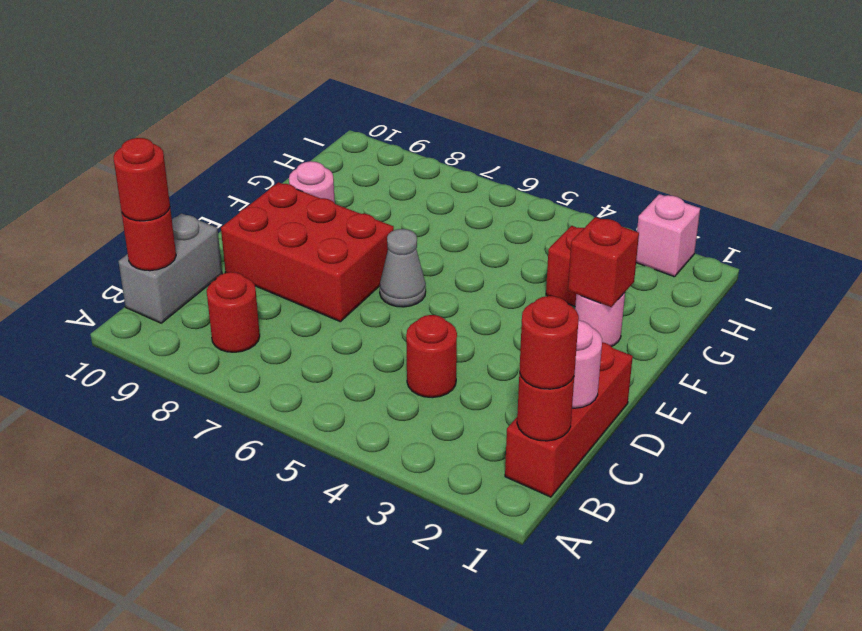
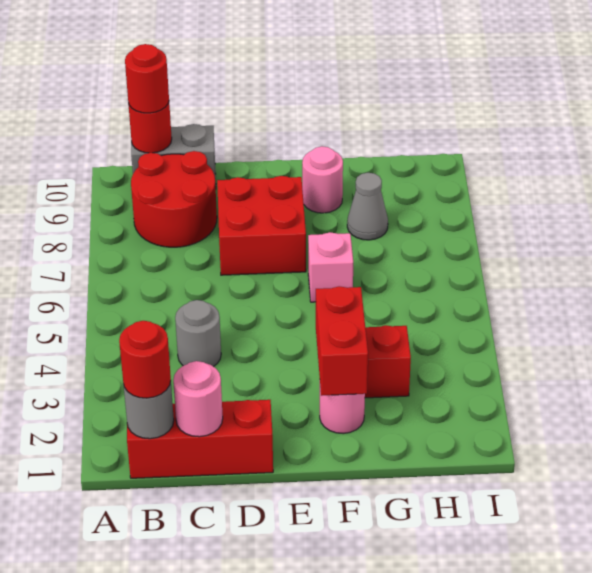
red 1x1 round brick [517,373,574,441] -> grey 1x1 round brick [124,382,174,439]
red 1x1 round brick [207,272,260,352] -> red 2x2 round brick [131,151,217,247]
red 1x1 round brick [406,315,457,398] -> grey 1x1 round brick [175,300,221,367]
red 2x3 brick [221,182,394,322] -> red 2x2 brick [217,176,306,275]
grey 1x1 cone [379,229,426,307] -> grey 1x1 cone moved to [347,173,388,240]
red 1x1 brick [568,217,639,307] -> red 1x2 brick [316,286,368,396]
pink 1x1 brick [636,194,700,277] -> pink 1x1 brick moved to [308,232,353,302]

